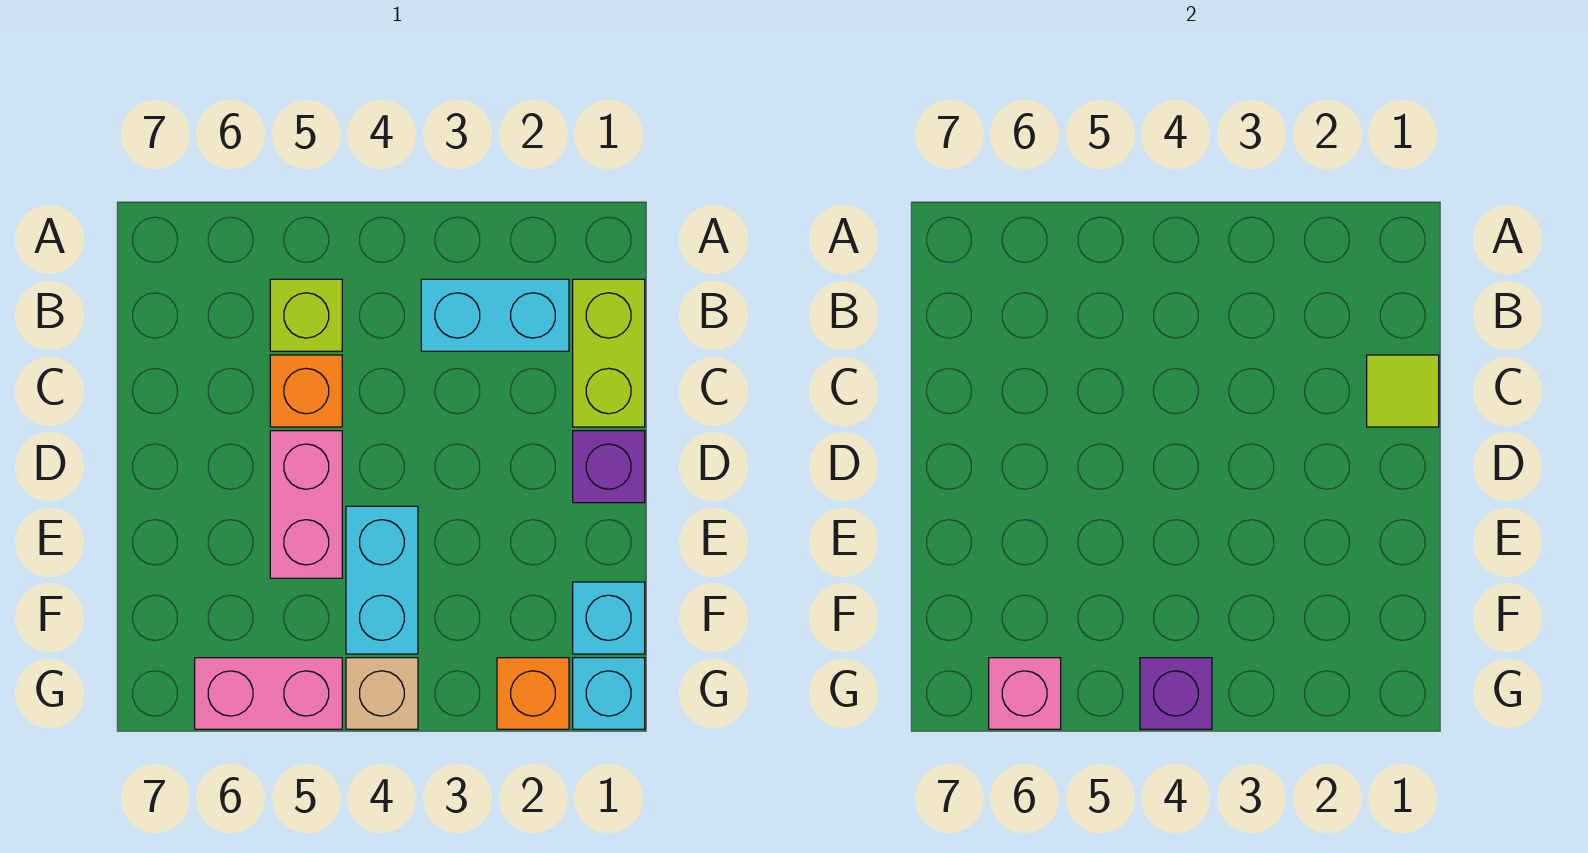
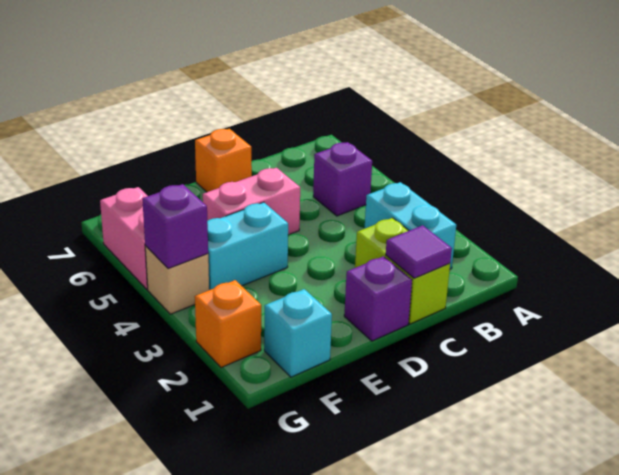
lime 1x2 brick [573,279,645,427] -> lime 1x2 brick turned to [355,218,450,324]
lime 1x1 brick [270,279,342,351] -> purple 1x1 brick [313,142,372,216]
lime 1x1 tile [1367,355,1439,427] -> purple 1x1 tile [386,225,452,278]
orange 1x1 brick [270,355,342,427] -> orange 1x1 brick moved to [195,129,252,192]
cyan 1x1 brick [573,658,645,729] -> none
pink 1x1 brick [989,658,1061,729] -> none

